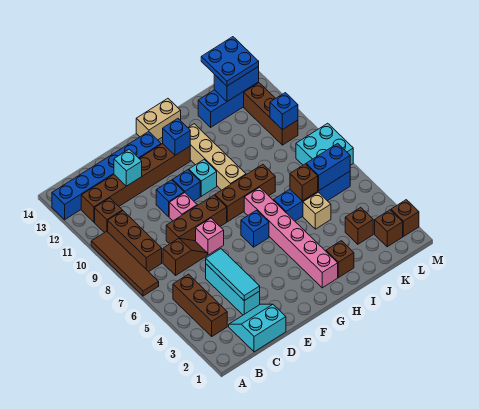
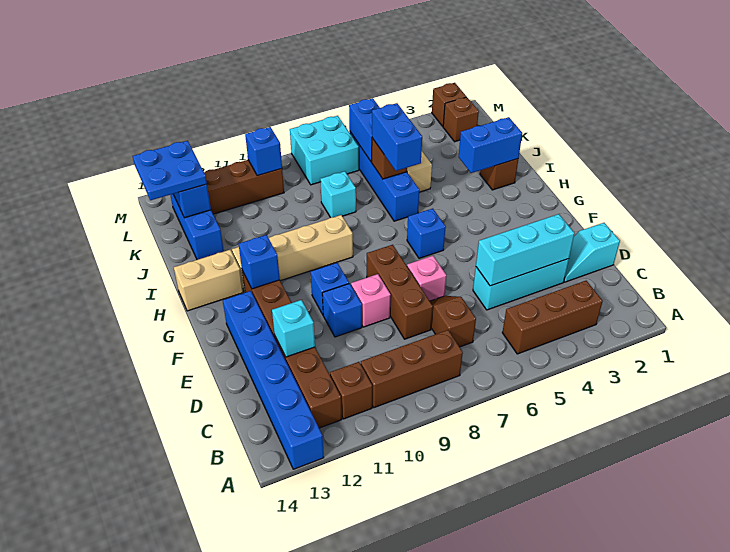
brown 1x4 tile [91,231,159,296] -> none
cyan 2x2 slope [229,304,286,352] -> cyan 1x2 slope [564,223,620,282]
cyan 1x3 tile [206,249,260,301] -> cyan 1x3 brick [476,214,574,286]
brown 1x3 brick [215,164,275,222] -> none
cyan 1x1 brick [189,160,217,196] -> cyan 1x1 brick moved to [320,171,356,218]
tan 1x2 brick [136,99,181,140] -> tan 1x2 brick turned to [174,250,243,311]
pink 1x6 brick [244,187,338,288] -> none
none -> blue 1x2 brick [459,117,522,173]
none -> blue 1x2 brick [372,103,422,171]
brown 1x1 brick [345,207,373,244] -> none

